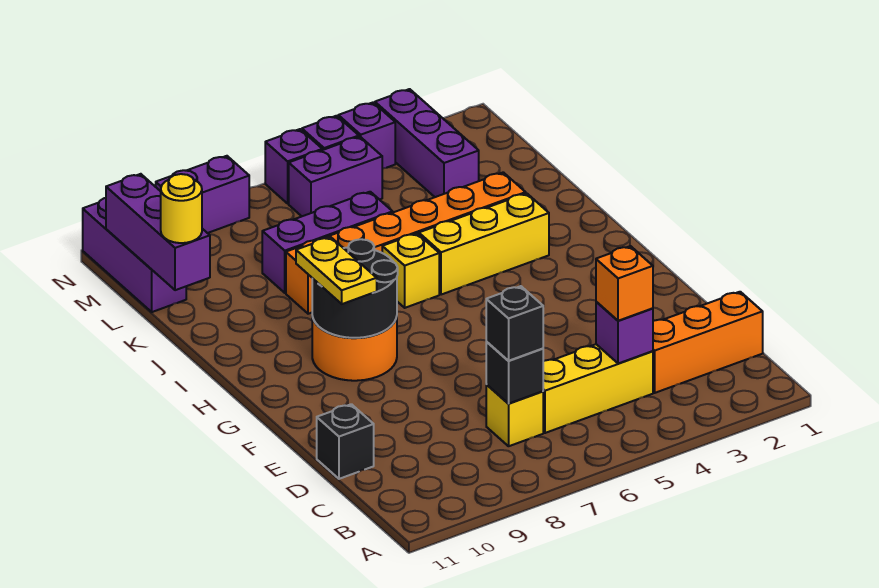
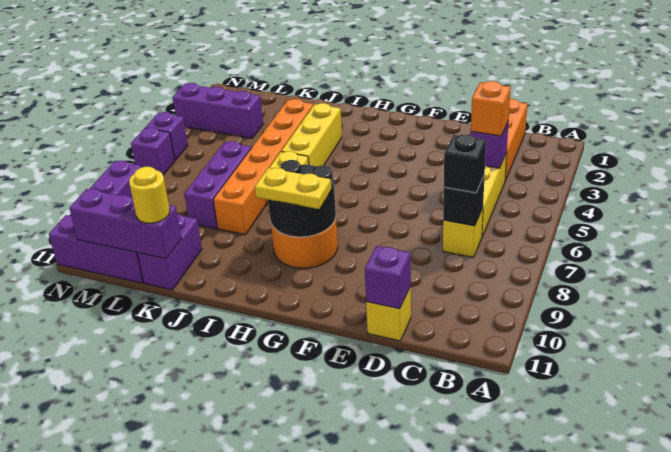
black 1x1 brick [317,404,374,479] -> yellow 1x1 brick [366,287,411,341]
purple 1x2 brick [289,137,382,216] -> purple 1x2 brick moved to [137,214,202,290]
purple 1x1 brick [338,103,395,169] -> purple 1x1 brick moved to [365,246,411,309]

